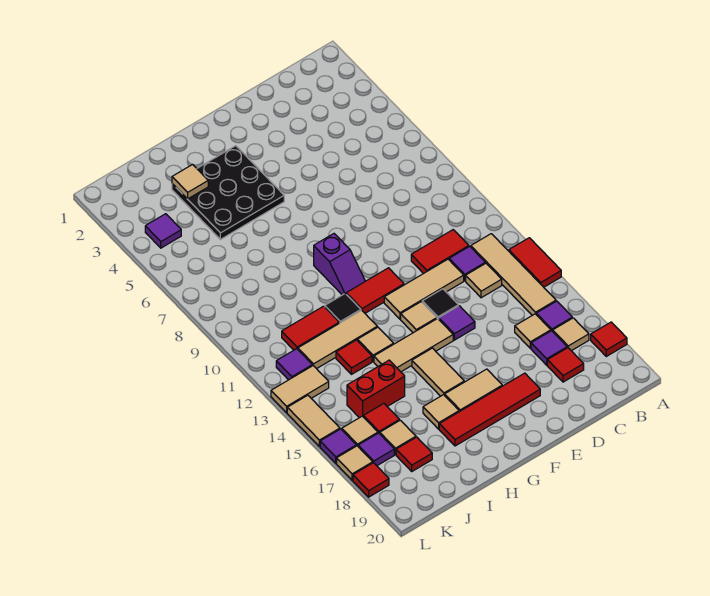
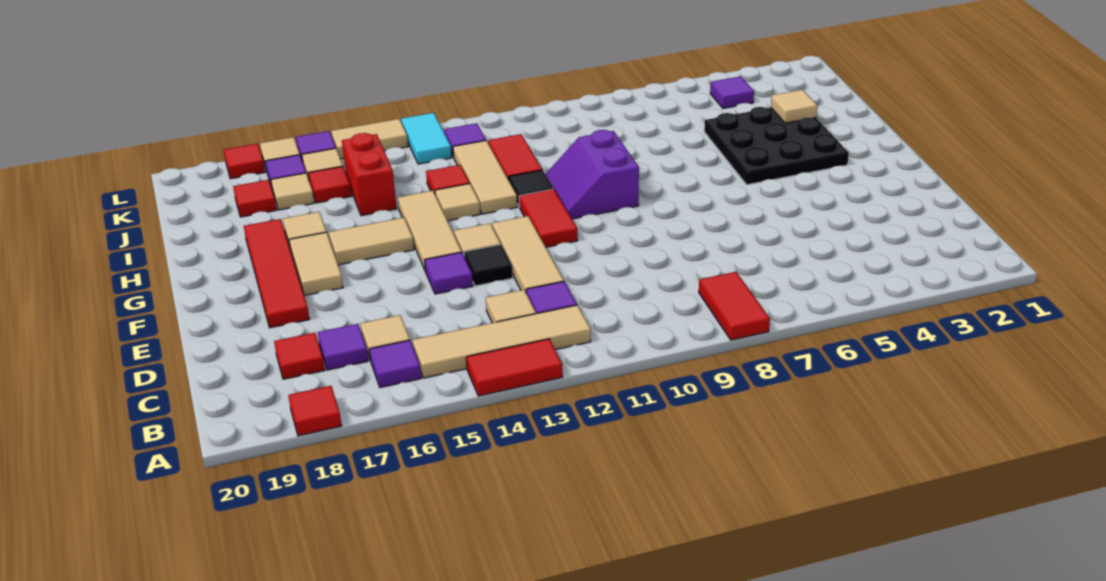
tan 1x1 tile [553,318,589,351] -> none
red 1x2 tile [411,230,469,274] -> red 1x2 tile moved to [699,272,770,340]
purple 1x2 slope [314,234,365,295] -> purple 2x2 slope [545,130,639,219]
tan 1x2 tile [271,366,329,413] -> cyan 1x2 tile [401,113,452,164]

